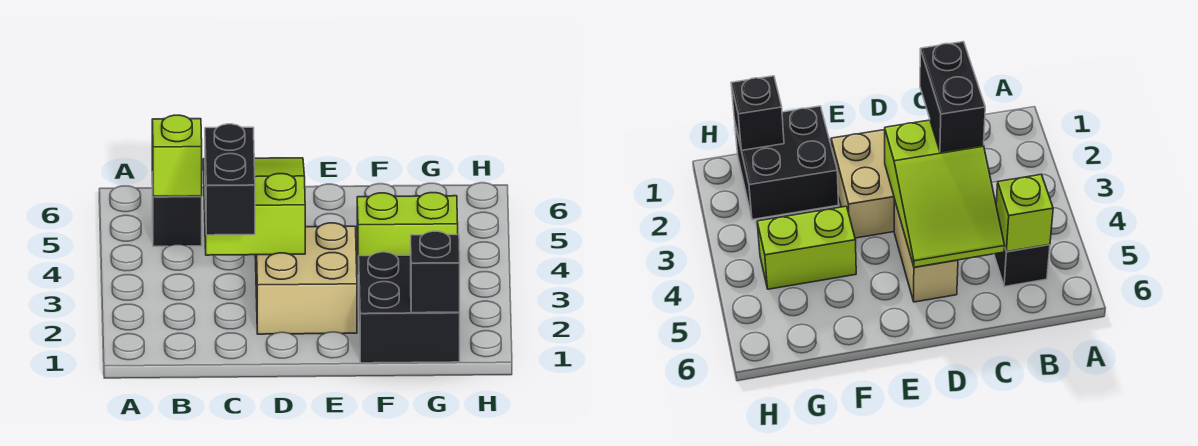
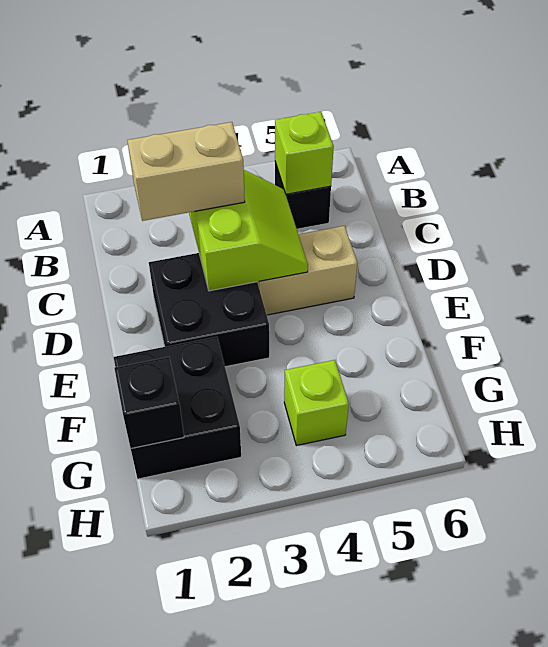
black 1x2 brick [205,124,255,235] -> tan 1x2 brick [127,122,245,221]
lime 2x3 slope [203,158,305,255] -> lime 2x2 slope [189,170,308,291]
tan 2x2 brick [256,223,357,334] -> black 2x2 brick [149,253,269,367]
lime 1x2 brick [357,193,458,274] -> lime 1x1 brick [284,360,349,446]

